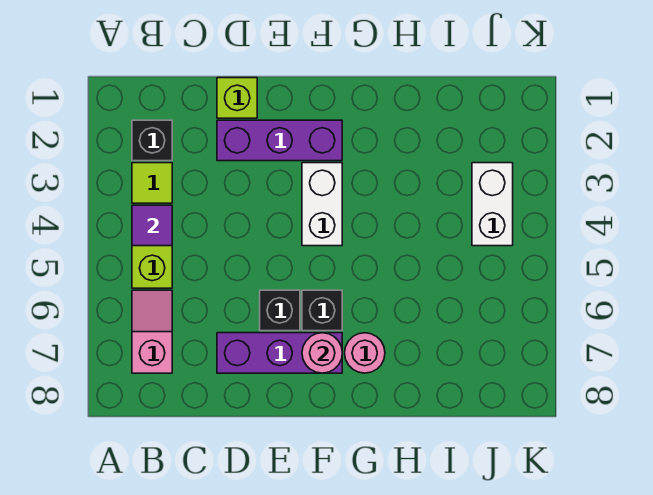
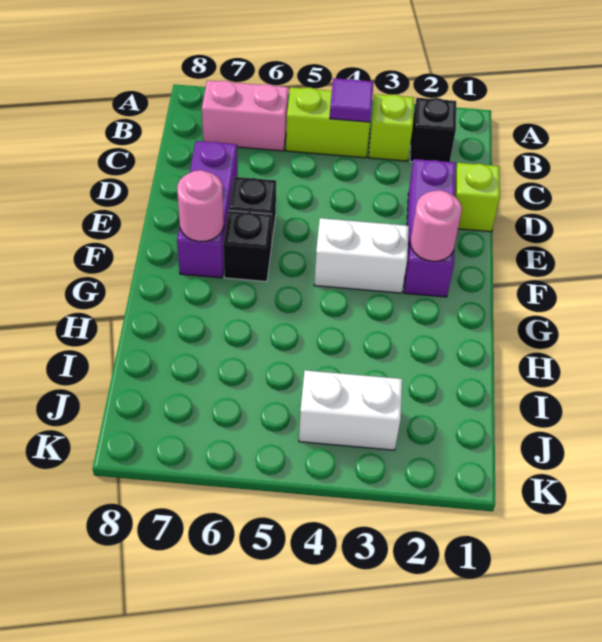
lime 1x1 tile [132,163,172,203] -> lime 1x1 brick [368,94,414,161]
pink 1x2 slope [132,290,172,373] -> pink 1x2 brick [202,81,288,151]
pink 1x1 round brick [345,333,385,373] -> pink 1x1 round brick moved to [410,190,462,261]

